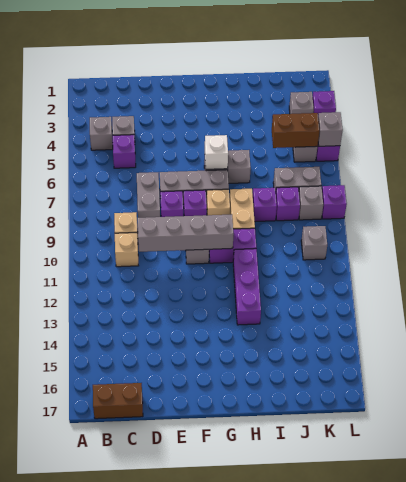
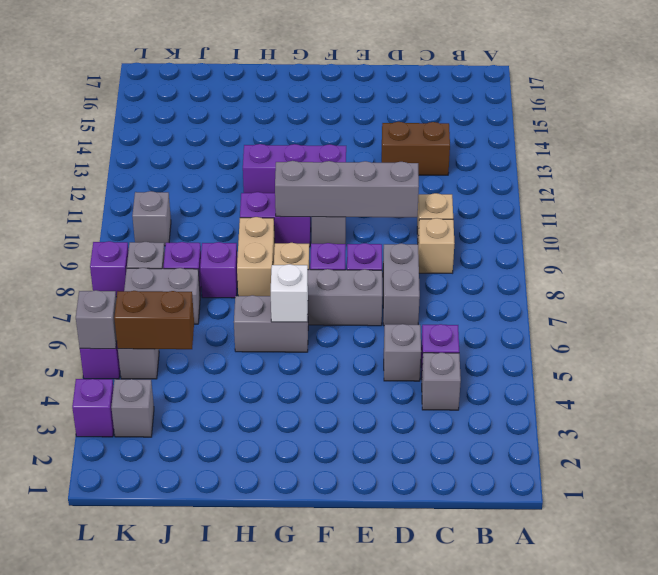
grey 1x1 brick [90,117,113,150] -> grey 1x1 brick moved to [384,324,421,381]
brown 1x2 brick [93,383,143,419] -> brown 1x2 brick moved to [382,122,450,175]
purple 1x3 brick [233,249,261,325] -> purple 1x3 brick turned to [243,144,346,193]

